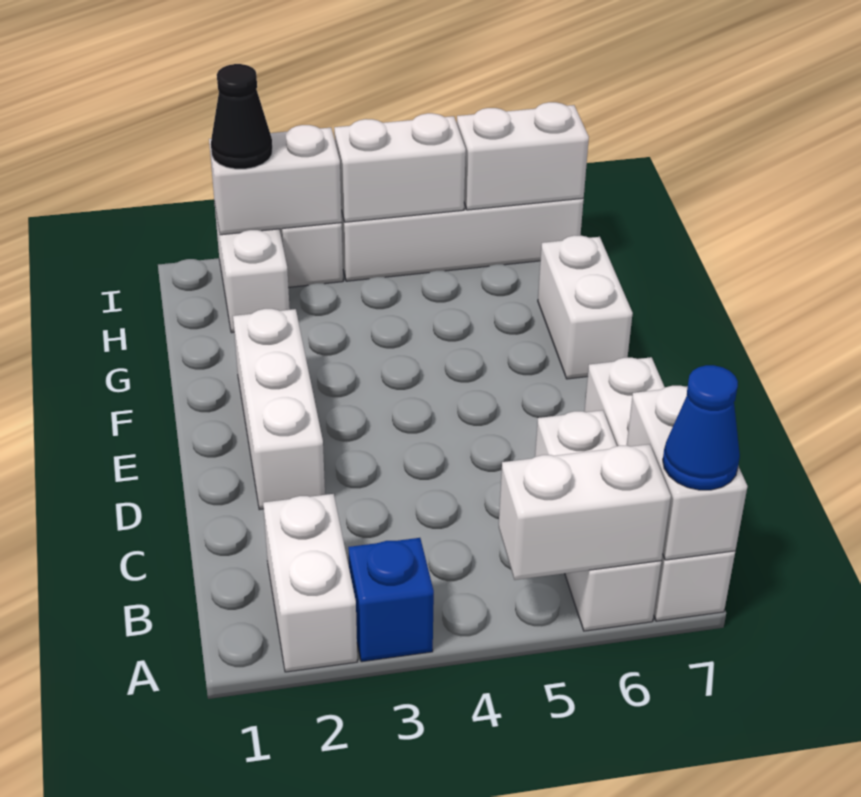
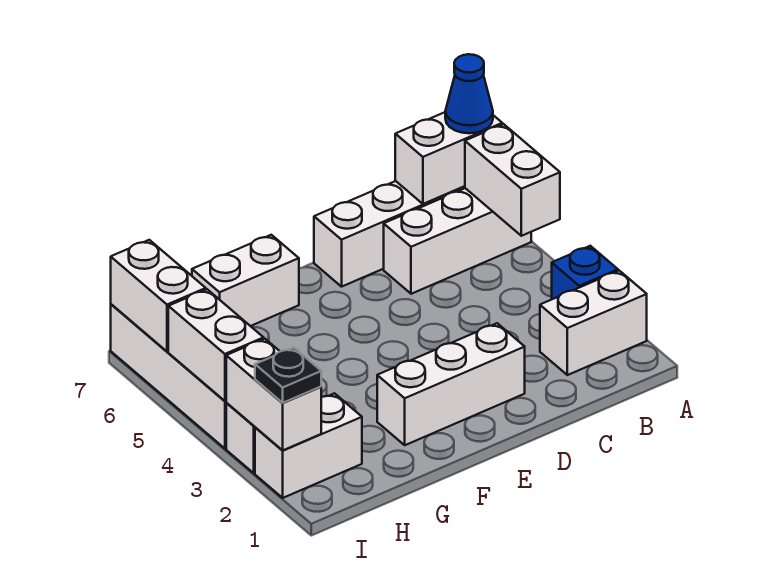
black 1x1 cone [211,64,272,169] -> black 1x1 plate [255,348,321,403]

